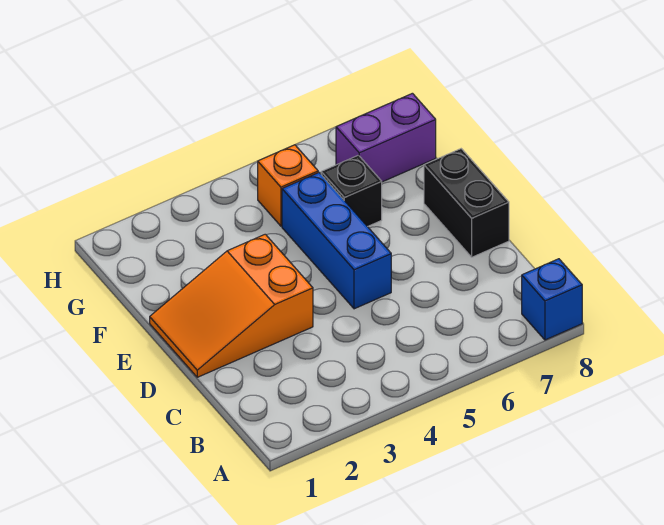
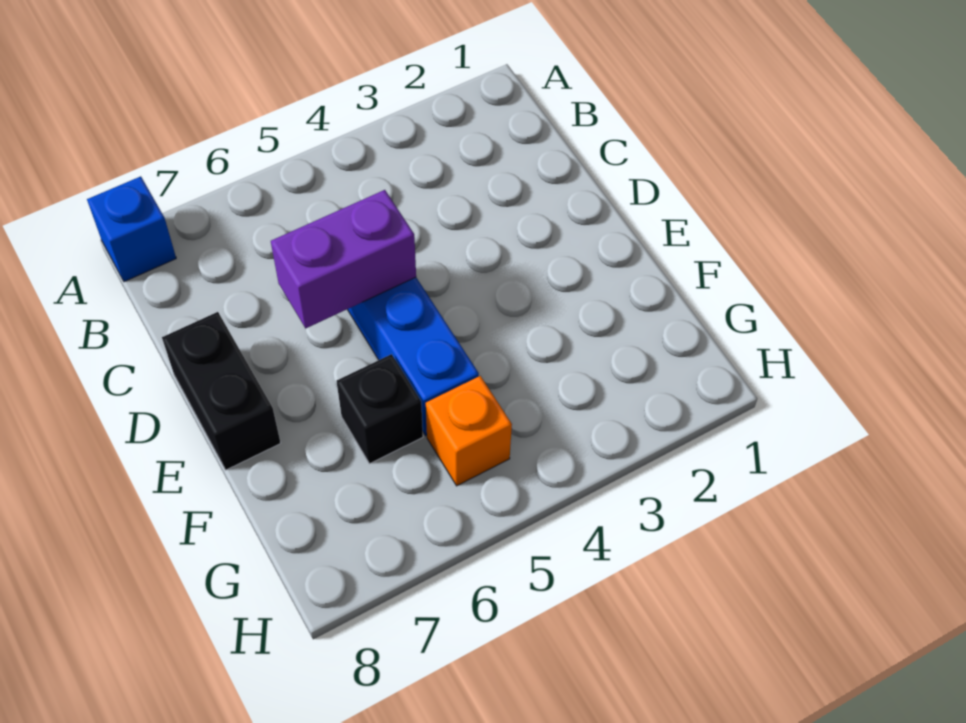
orange 2x3 slope [150,234,313,377] -> none
purple 1x2 brick [336,93,436,182] -> purple 1x2 brick moved to [271,190,416,328]

